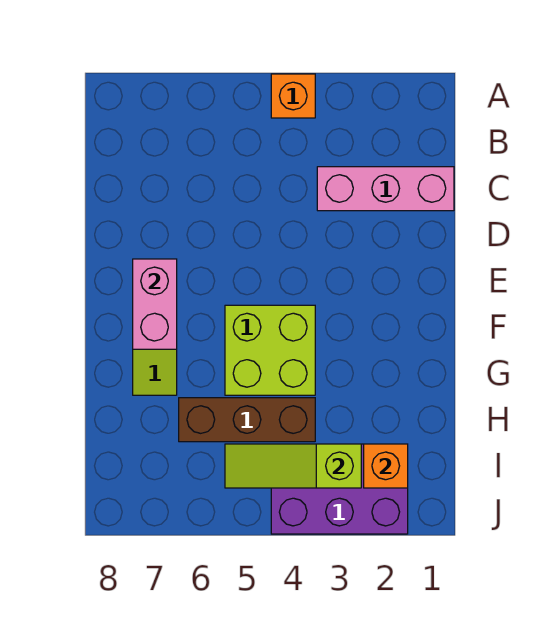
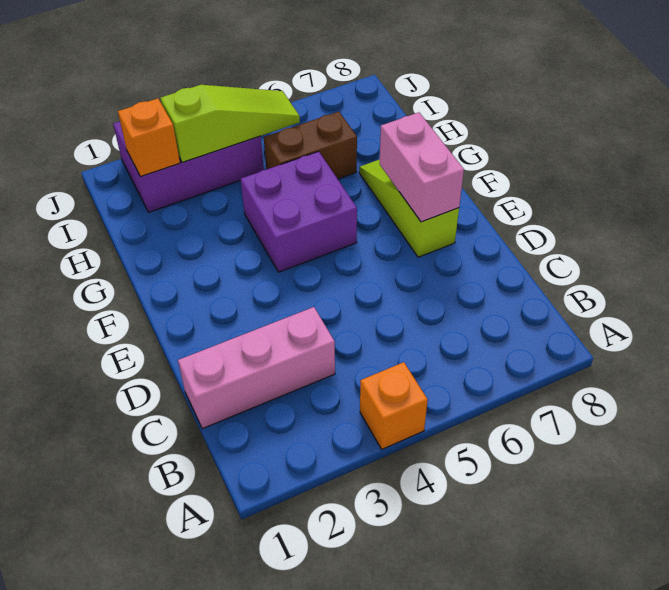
lime 2x2 brick [225,305,315,395] -> purple 2x2 brick [241,151,357,272]
brown 1x3 brick [179,398,315,442] -> brown 1x2 brick [264,111,357,179]

